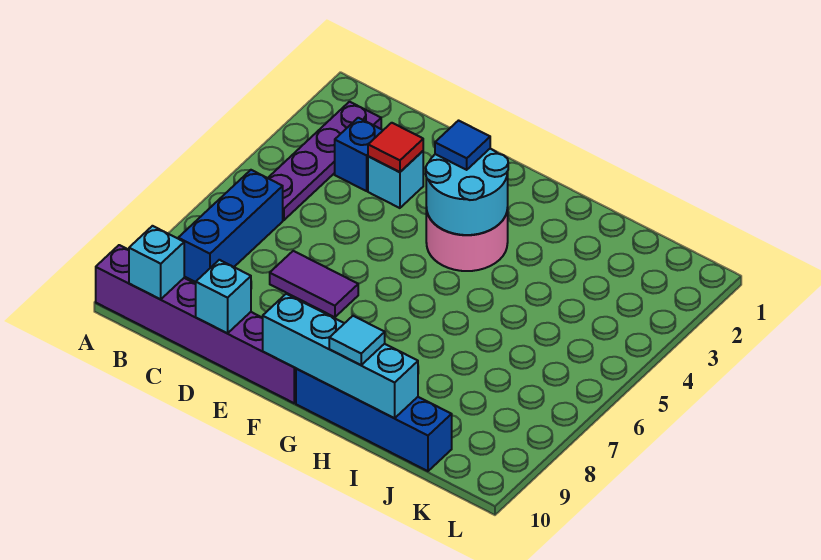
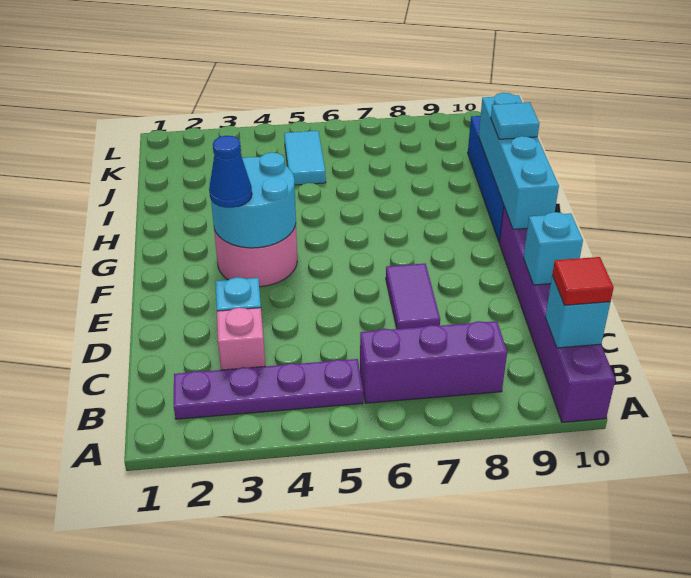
blue 1x3 brick [178,170,283,282] -> purple 1x3 brick [360,321,507,403]
blue 1x1 brick [335,118,383,191] -> pink 1x1 brick [217,308,265,370]
red 1x1 tile [368,123,423,172] -> red 1x1 tile moved to [552,257,614,305]
blue 1x1 tile [435,121,490,170] -> blue 1x1 cone [209,136,252,208]
none -> cyan 1x2 tile [284,131,326,185]

